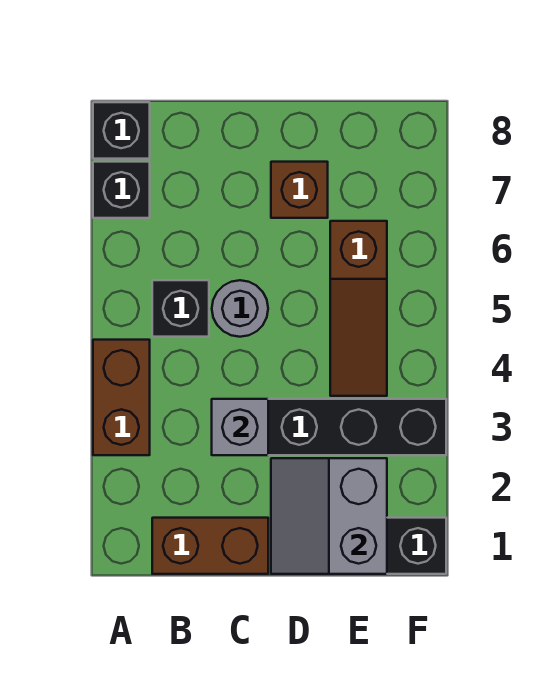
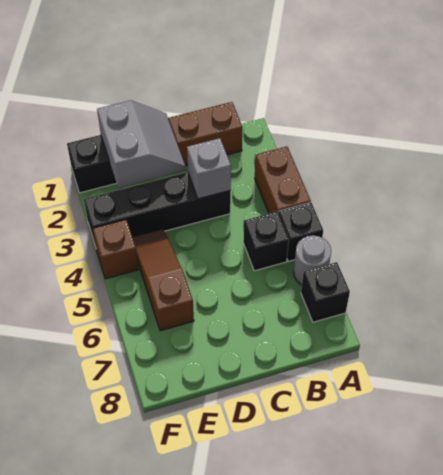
black 1x1 brick [93,102,150,159] -> black 1x1 brick moved to [279,203,323,261]
grey 1x1 round brick [212,280,268,337] -> grey 1x1 round brick moved to [293,235,331,285]
brown 1x1 brick [271,162,328,218] -> brown 1x1 brick moved to [93,220,138,279]

